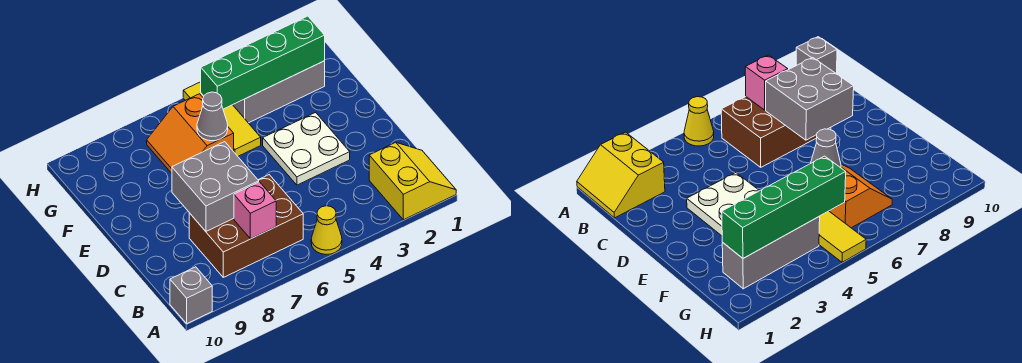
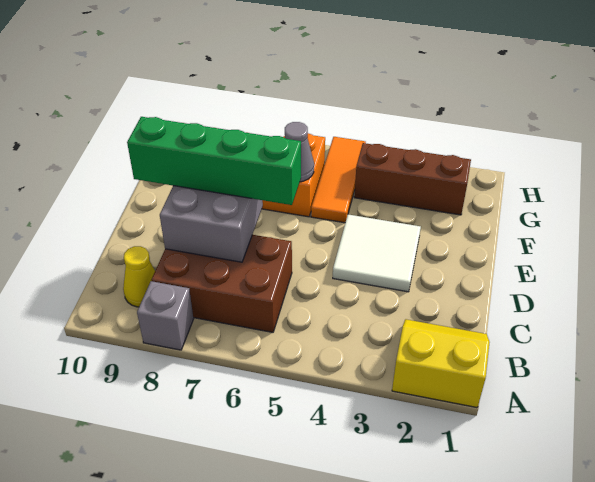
yellow 2x2 slope [369,142,456,220] -> yellow 2x2 slope turned to [392,319,490,408]
yellow 1x1 cone [311,206,342,254] -> yellow 1x1 cone moved to [123,246,155,307]
grey 1x1 brick [170,267,212,323] -> grey 1x1 brick moved to [137,281,193,350]
pink 1x1 brick [234,182,276,239] -> none
white 2x2 plate [263,112,350,185] -> white 2x2 tile [333,214,421,292]
yellow 1x3 tile [183,82,261,156] -> orange 1x3 tile [311,137,366,223]
grey 1x3 brick [233,61,325,123] -> brown 1x3 brick [354,143,471,215]
green 1x4 brick [201,16,325,109] -> green 1x4 brick moved to [127,117,301,205]

